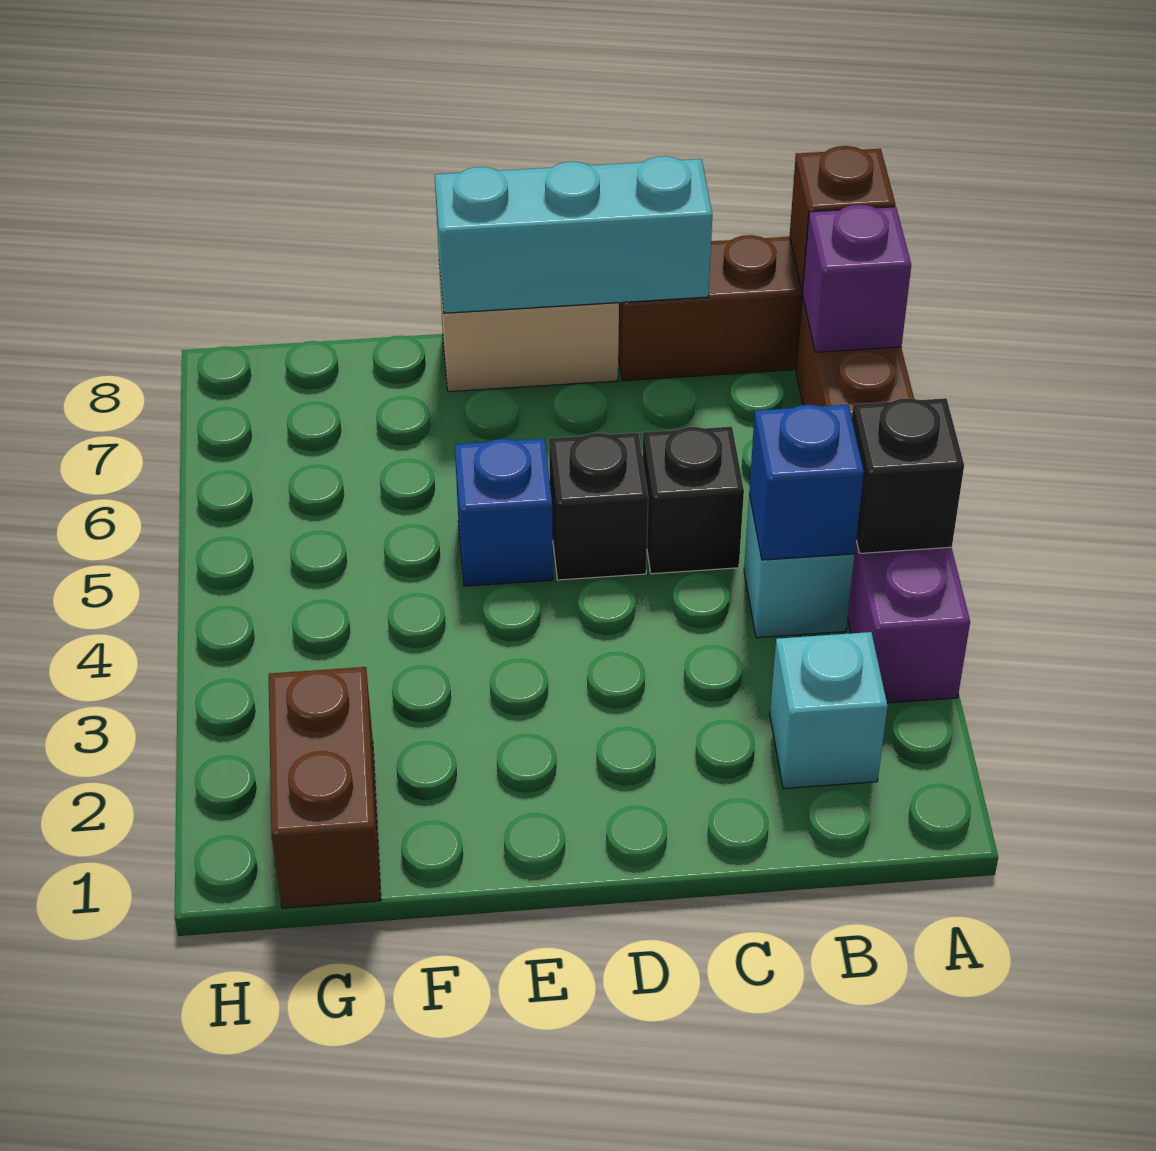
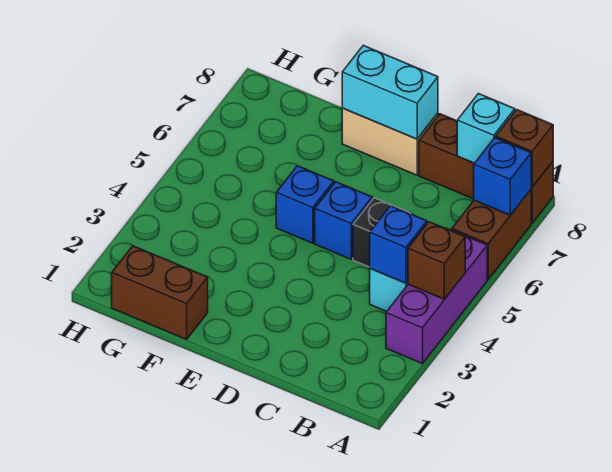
black 1x1 brick [852,398,964,553] -> brown 1x1 brick [408,222,465,299]
purple 1x1 brick [802,205,911,352] -> blue 1x1 brick [474,138,531,215]
cyan 1x1 brick [770,632,888,789] -> cyan 1x1 brick moved to [457,94,515,163]
cyan 1x3 brick [435,156,712,313] -> cyan 1x2 brick [342,45,438,139]
black 1x1 brick [549,433,648,580] -> blue 1x1 brick [315,182,372,259]
brown 1x2 brick [269,667,381,908] -> brown 1x2 brick turned to [112,246,208,339]

